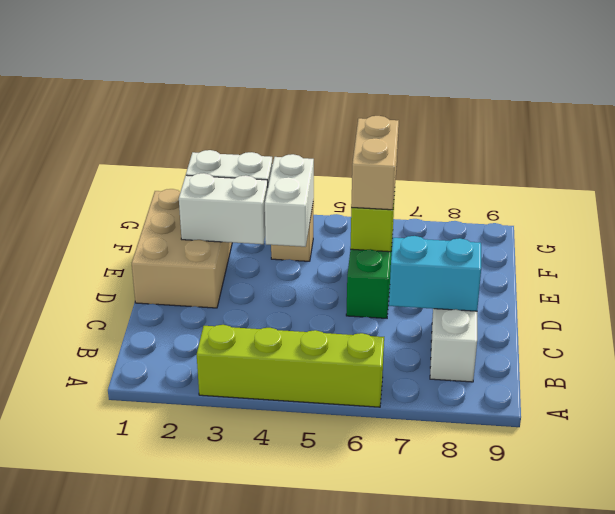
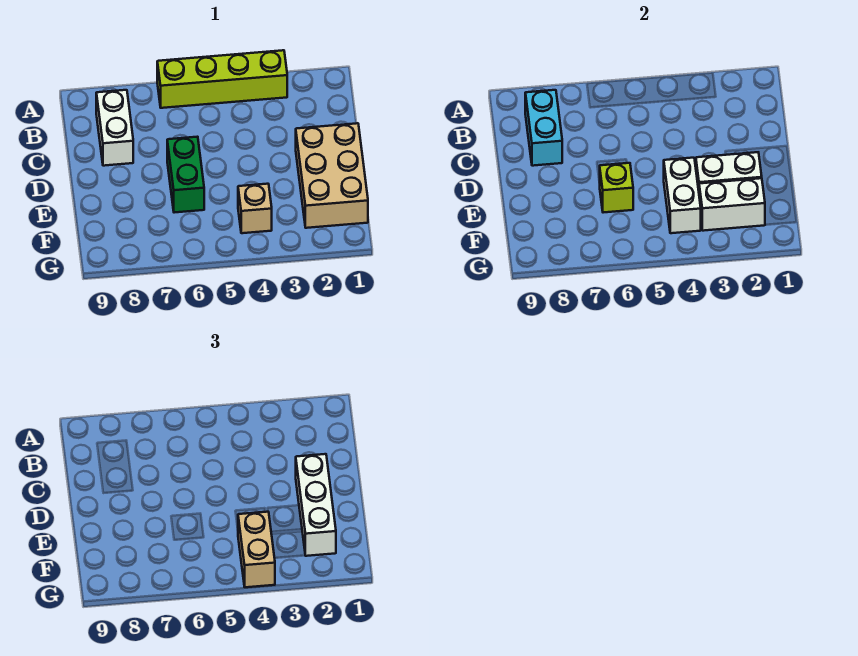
cyan 1x2 brick [389,236,481,311] -> cyan 1x2 brick turned to [525,90,562,166]
none -> white 1x3 brick [296,454,336,556]
tan 1x2 brick [351,116,399,210] -> tan 1x2 brick moved to [238,512,275,587]

